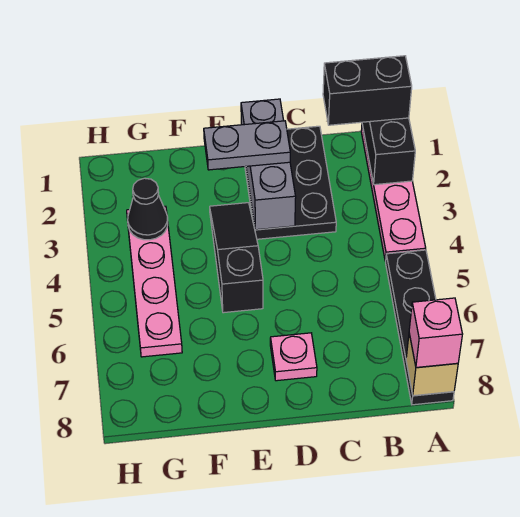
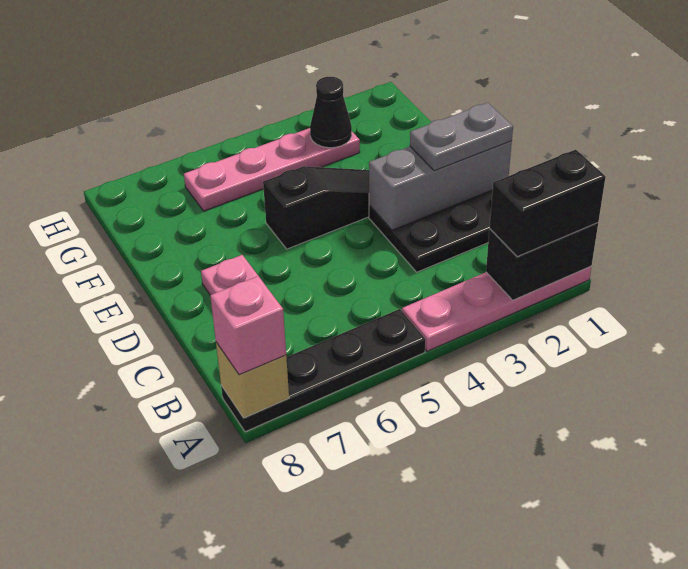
black 1x2 brick [323,56,412,125] -> black 1x2 brick turned to [490,150,606,257]
grey 1x2 plate [204,121,290,170] -> grey 1x2 plate turned to [410,103,513,171]

